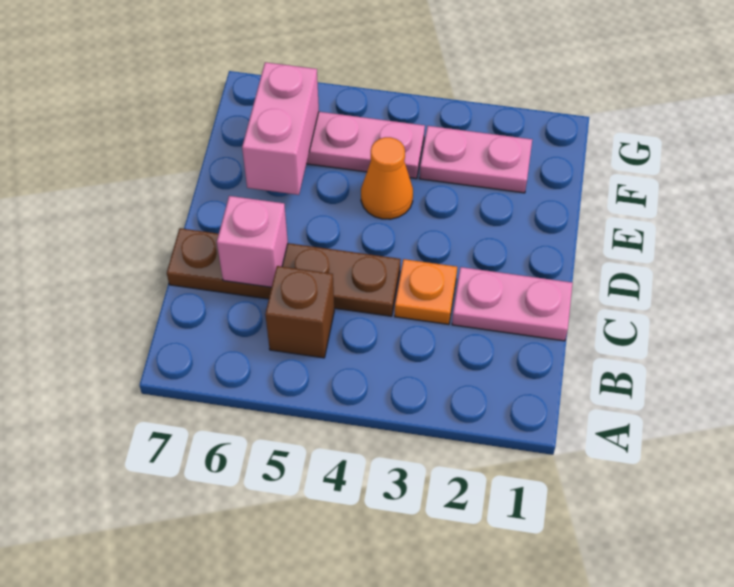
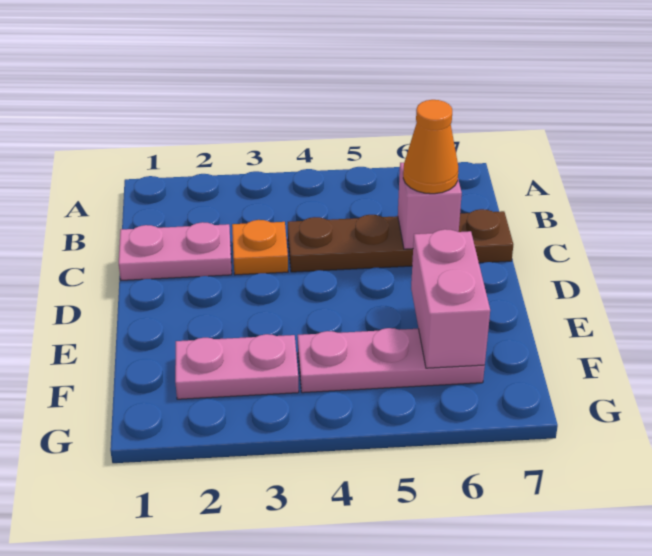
brown 1x1 brick [265,266,334,358] -> none
orange 1x1 cone [361,137,413,219] -> orange 1x1 cone moved to [403,100,458,194]

